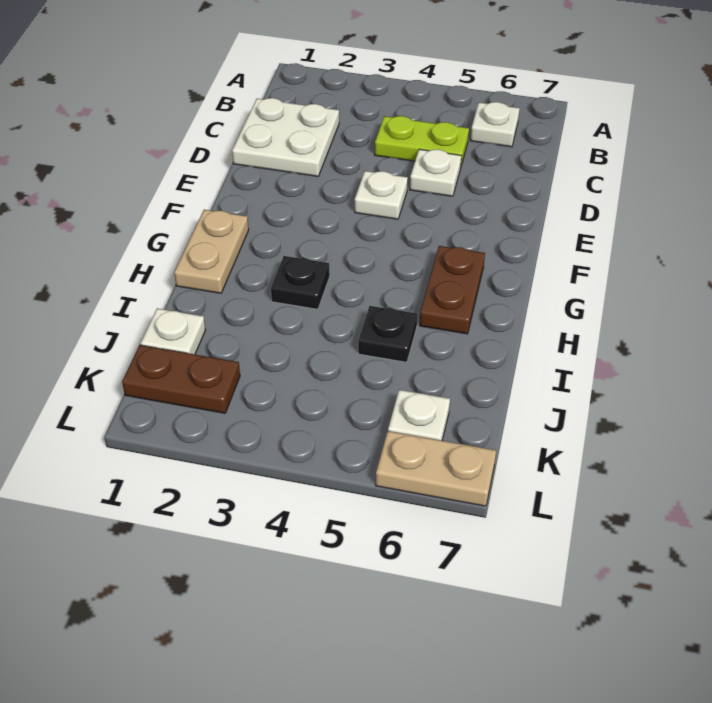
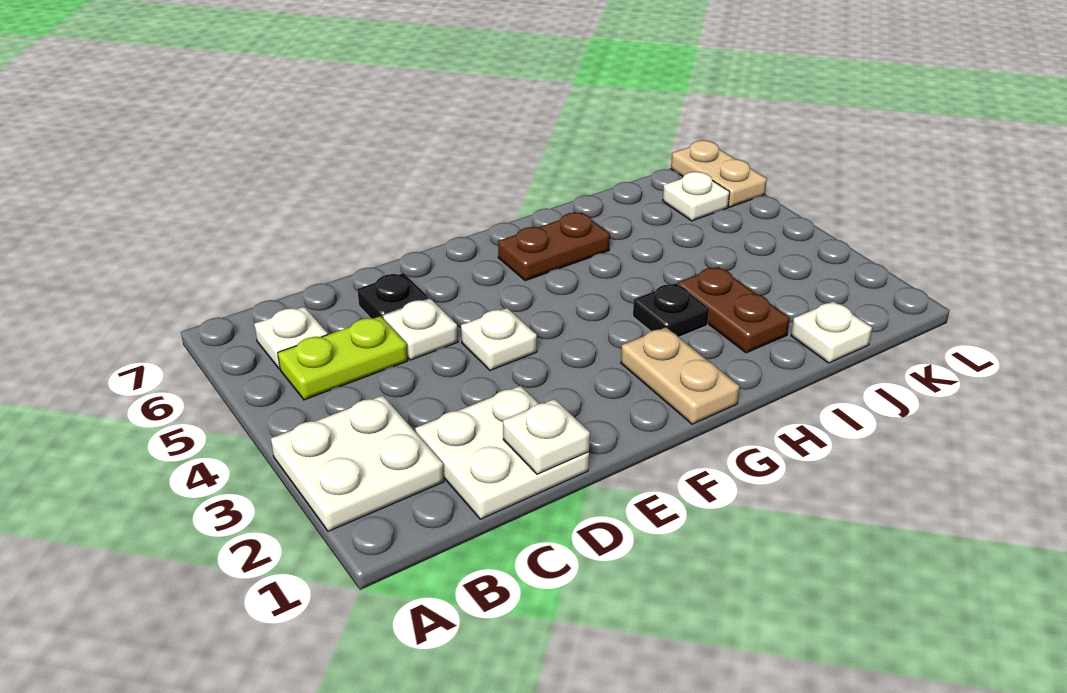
none -> white 2x2 plate [271,395,444,531]
lime 1x2 plate [375,116,469,166] -> lime 1x2 plate turned to [278,316,408,400]
none -> white 1x1 plate [503,399,590,474]
tan 1x2 plate [174,210,249,293] -> tan 1x2 plate turned to [621,327,739,424]
black 1x1 plate [358,306,417,362] -> black 1x1 plate moved to [357,273,429,318]
brown 1x2 plate [122,345,240,413] -> brown 1x2 plate moved to [678,267,790,353]

